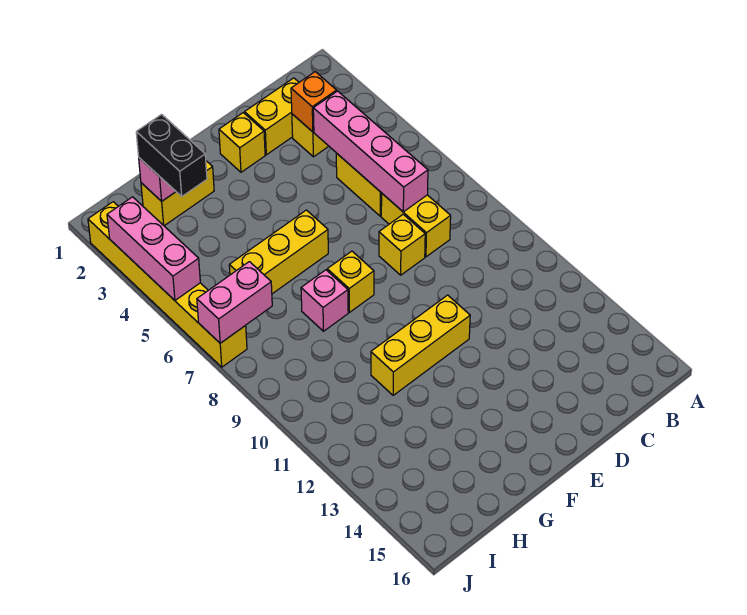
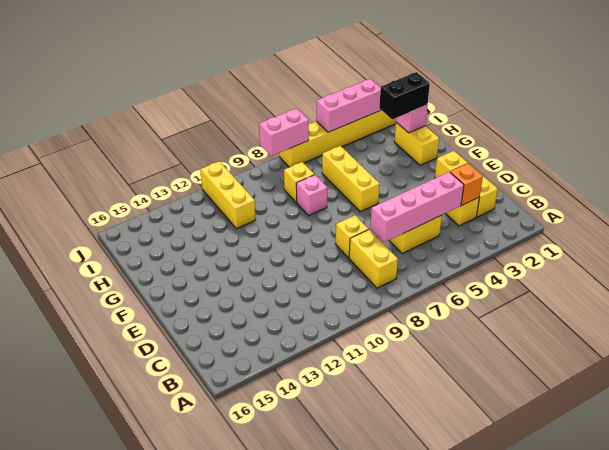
yellow 1x2 brick [381,194,451,257] -> yellow 1x2 brick turned to [349,230,398,288]
yellow 1x3 brick [371,295,470,395] -> yellow 1x3 brick moved to [200,161,256,229]
yellow 1x1 brick [327,251,374,312] -> yellow 1x1 brick moved to [284,162,314,202]
pink 1x2 brick [197,262,272,343] -> pink 1x2 brick turned to [259,108,309,156]

